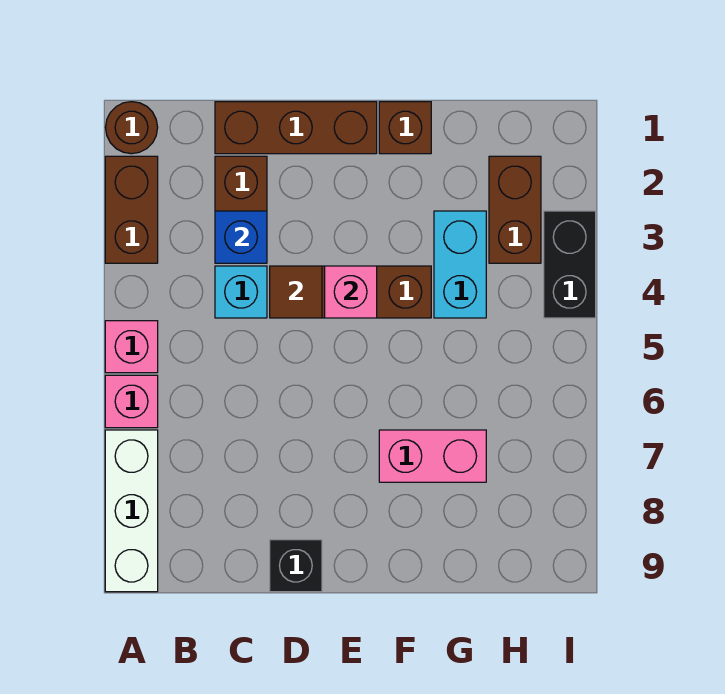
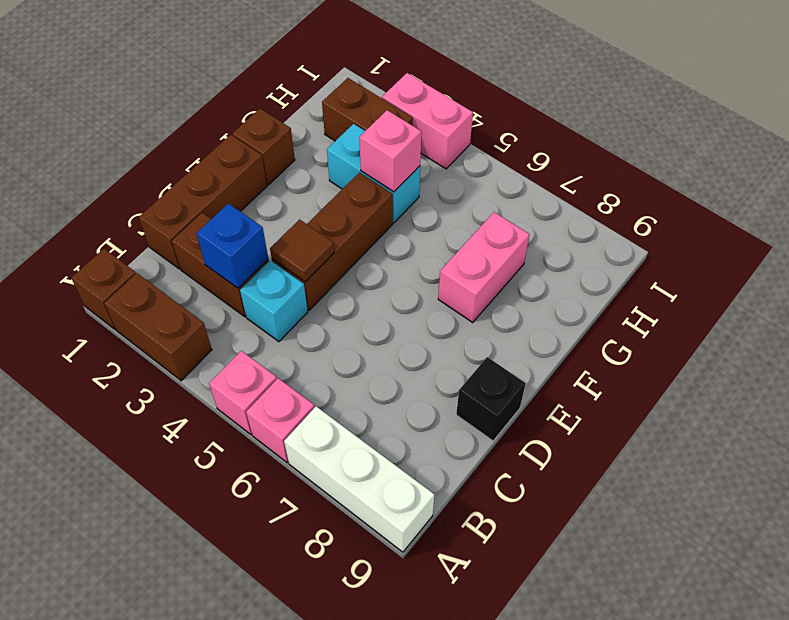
brown 1x1 round brick [106,102,158,154] -> brown 1x1 brick [71,249,136,329]
pink 1x1 brick [325,266,377,318] -> pink 1x1 brick moved to [359,110,421,192]
black 1x2 brick [544,211,596,318] -> pink 1x2 brick [382,73,473,169]

